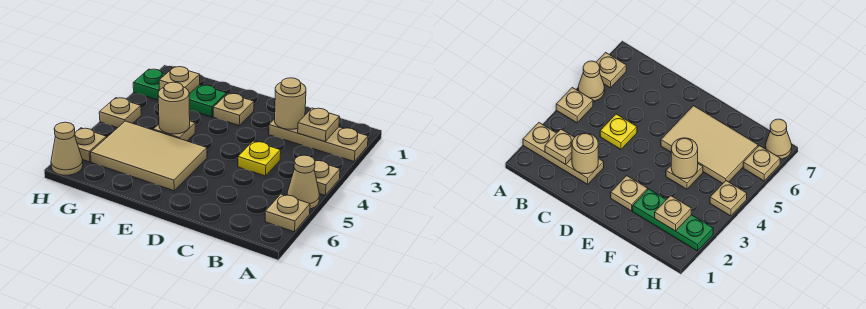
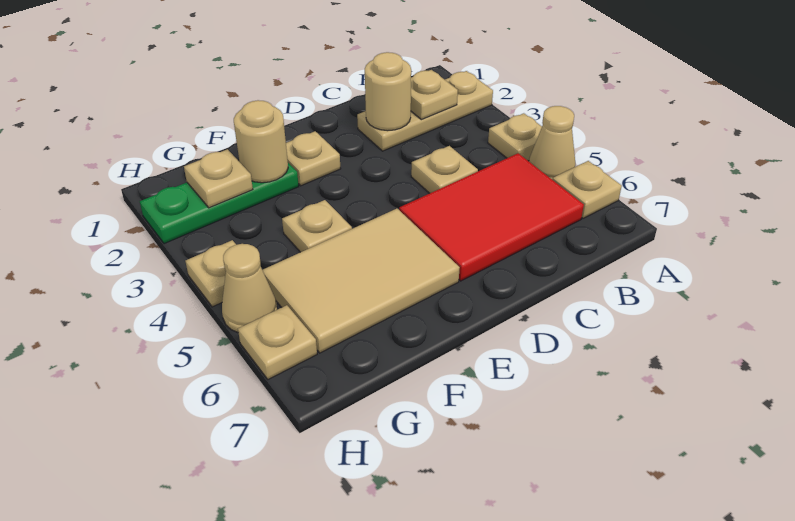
none -> red 2x3 tile [399,153,584,281]
yellow 1x1 plate [238,141,281,176] -> tan 1x1 plate [411,146,478,193]
tan 1x1 round brick [158,82,190,134] -> tan 1x1 round brick moved to [234,100,288,183]
tan 1x1 cone [51,122,83,175] -> tan 1x1 cone moved to [222,244,277,332]

